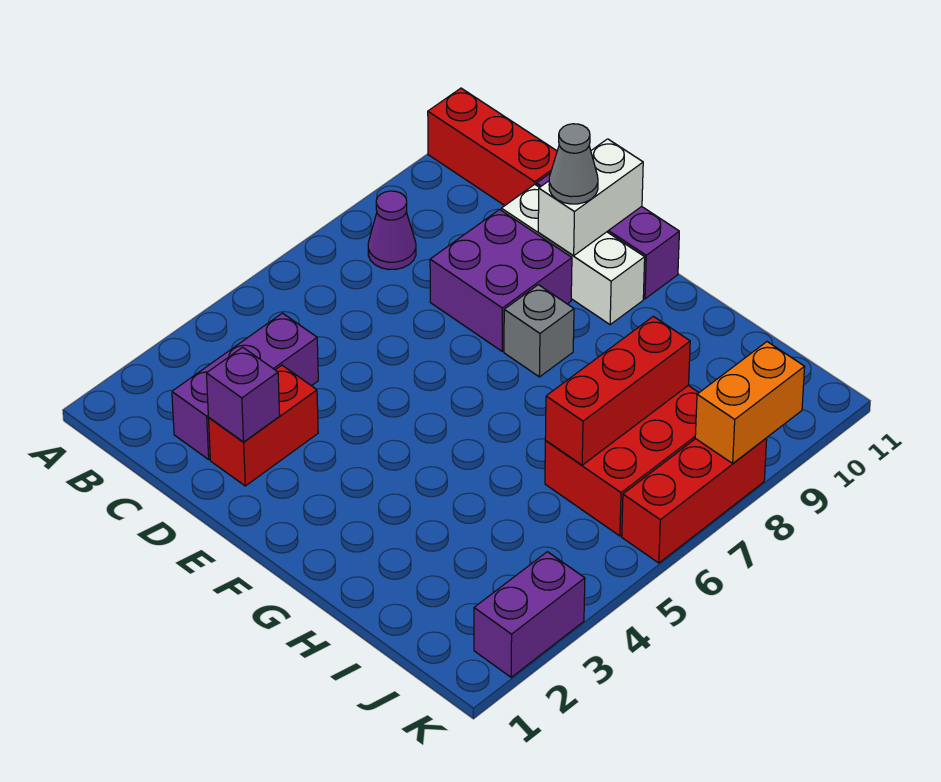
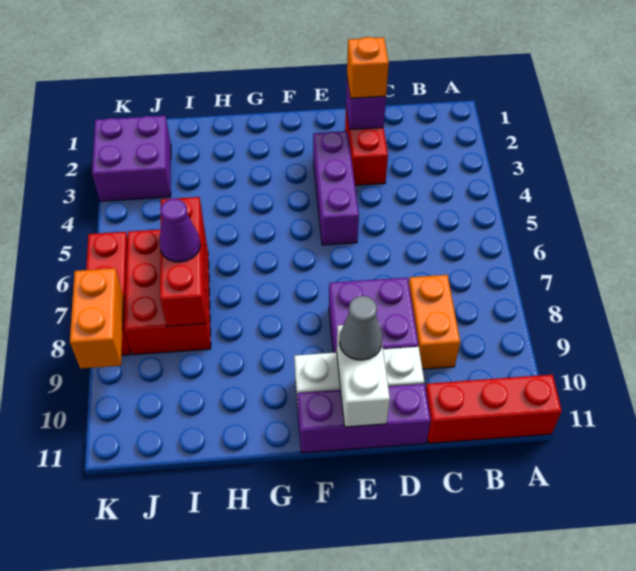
purple 1x1 cone [368,191,416,270] -> purple 1x1 cone moved to [159,199,200,262]
purple 1x3 brick [172,313,318,459] -> purple 1x3 brick moved to [313,131,359,245]
none -> orange 1x2 brick [409,275,460,369]
none -> orange 1x1 brick [347,37,389,98]
grey 1x1 brick [504,285,574,377] -> none
purple 1x2 brick [474,552,585,677] -> purple 2x2 brick [92,116,171,201]

